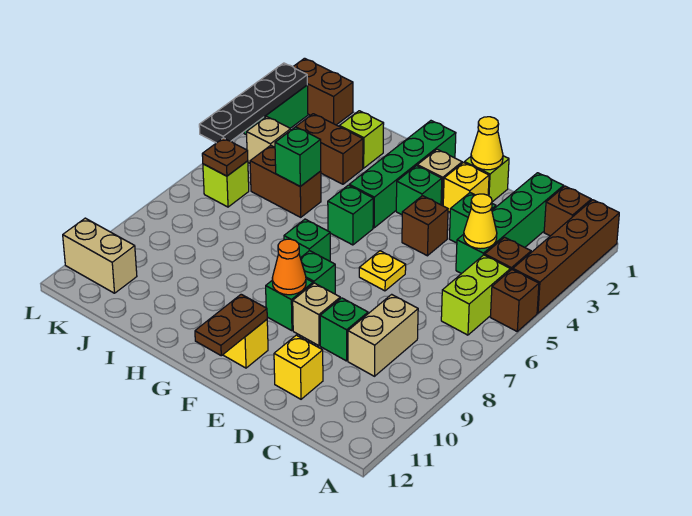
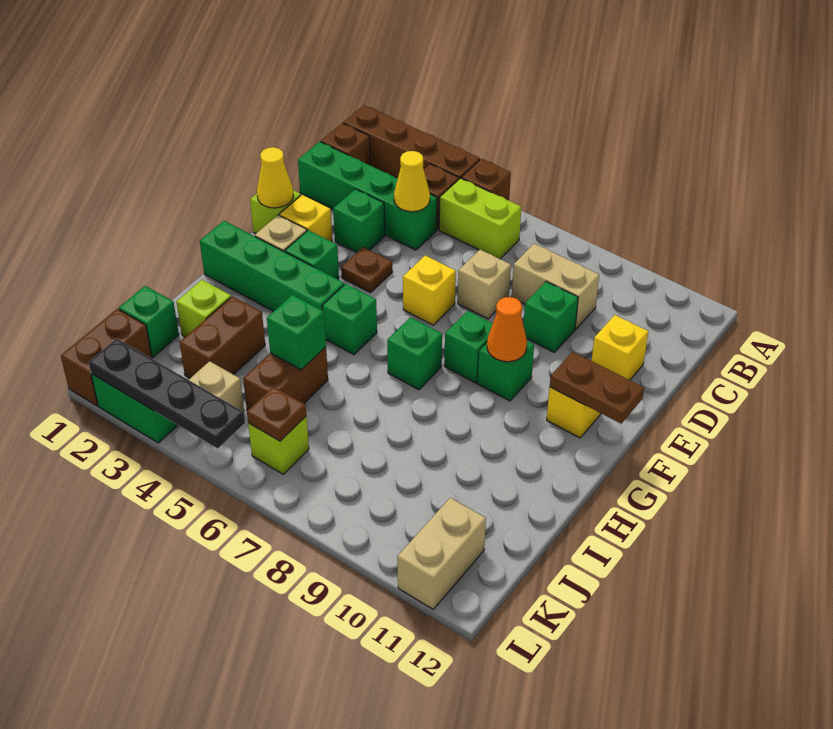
brown 1x1 brick [402,196,448,256] -> brown 1x1 plate [341,247,393,293]
yellow 1x1 plate [359,251,406,291] -> yellow 1x1 brick [403,255,456,325]
tan 1x1 brick [293,283,340,346] -> tan 1x1 brick moved to [458,250,511,319]
none -> green 1x1 brick [119,286,179,357]

